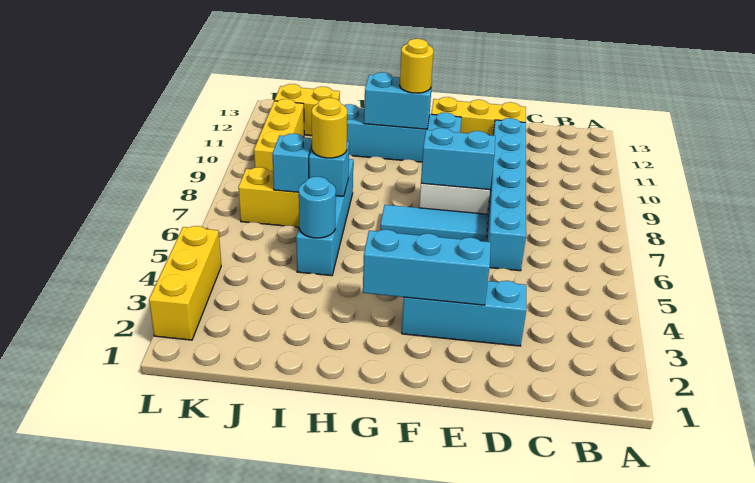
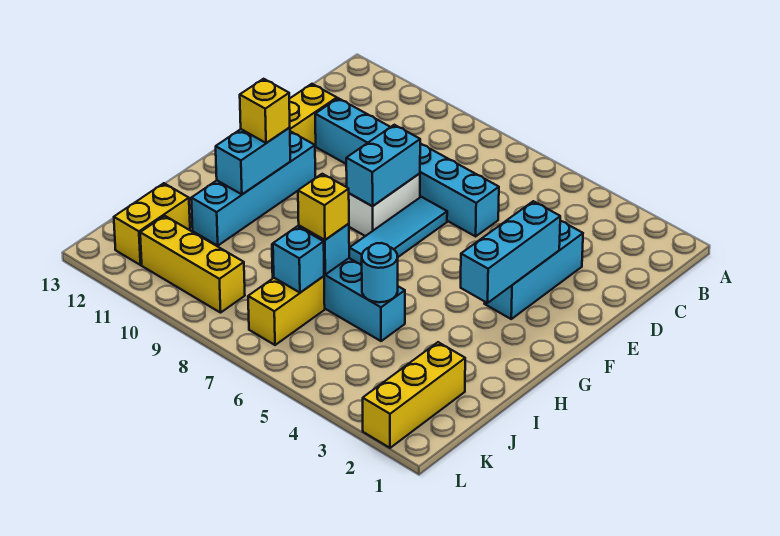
yellow 1x1 round brick [400,39,434,93] -> yellow 1x1 brick [240,79,290,143]
yellow 1x1 round brick [312,98,347,158] -> yellow 1x1 brick [298,174,349,240]
yellow 1x3 brick [149,226,221,340] -> yellow 1x3 brick turned to [363,342,465,448]

